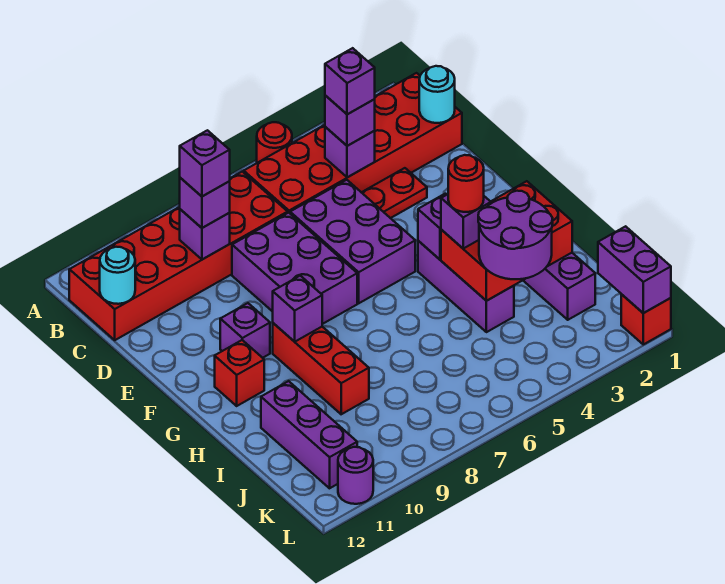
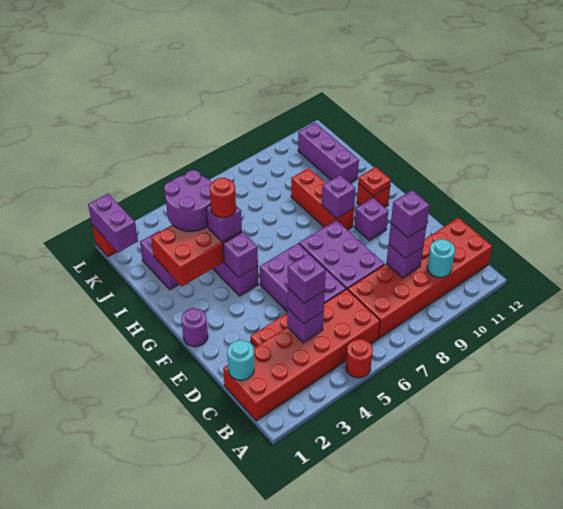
cyan 1x1 round brick [100,247,135,304] -> cyan 1x1 round brick moved to [427,239,455,278]
none -> red 1x1 plate [358,167,391,196]
purple 1x1 round brick [338,447,373,504] -> purple 1x1 round brick moved to [181,308,208,347]

